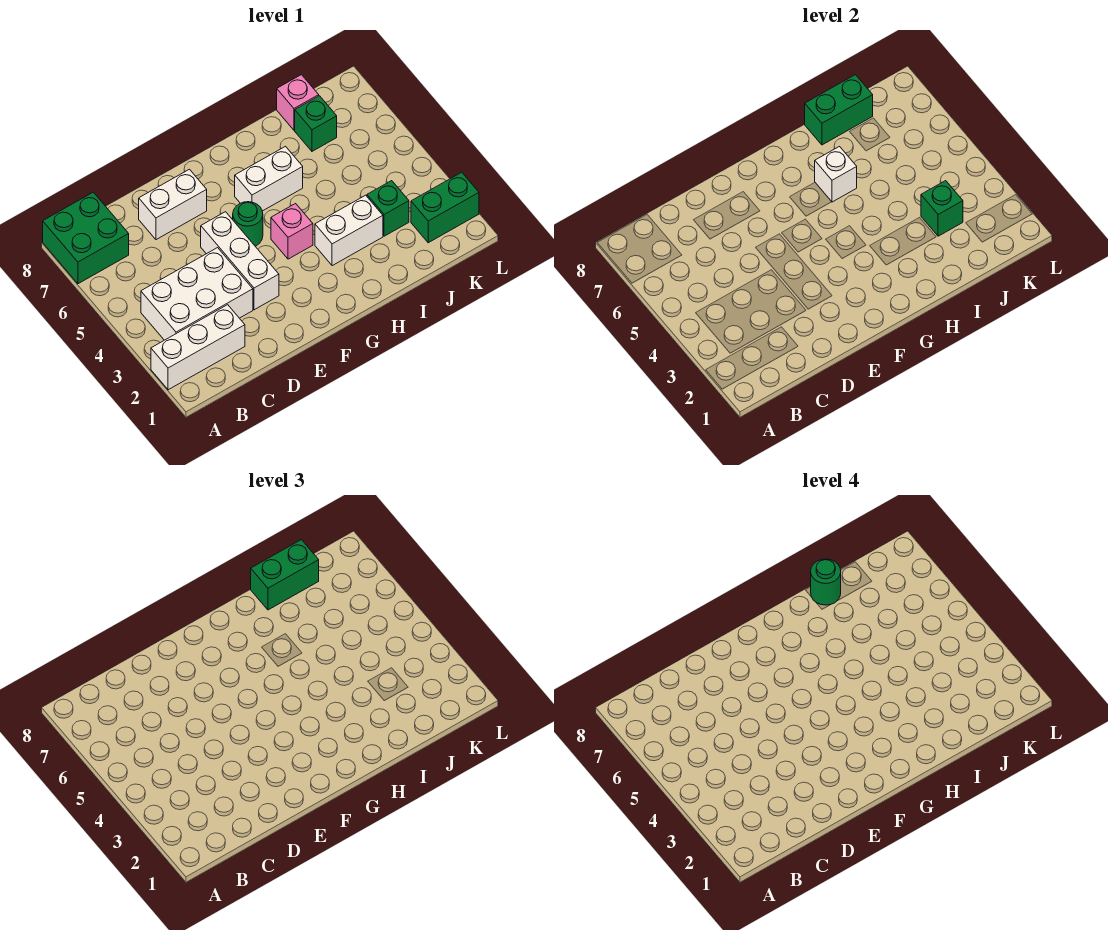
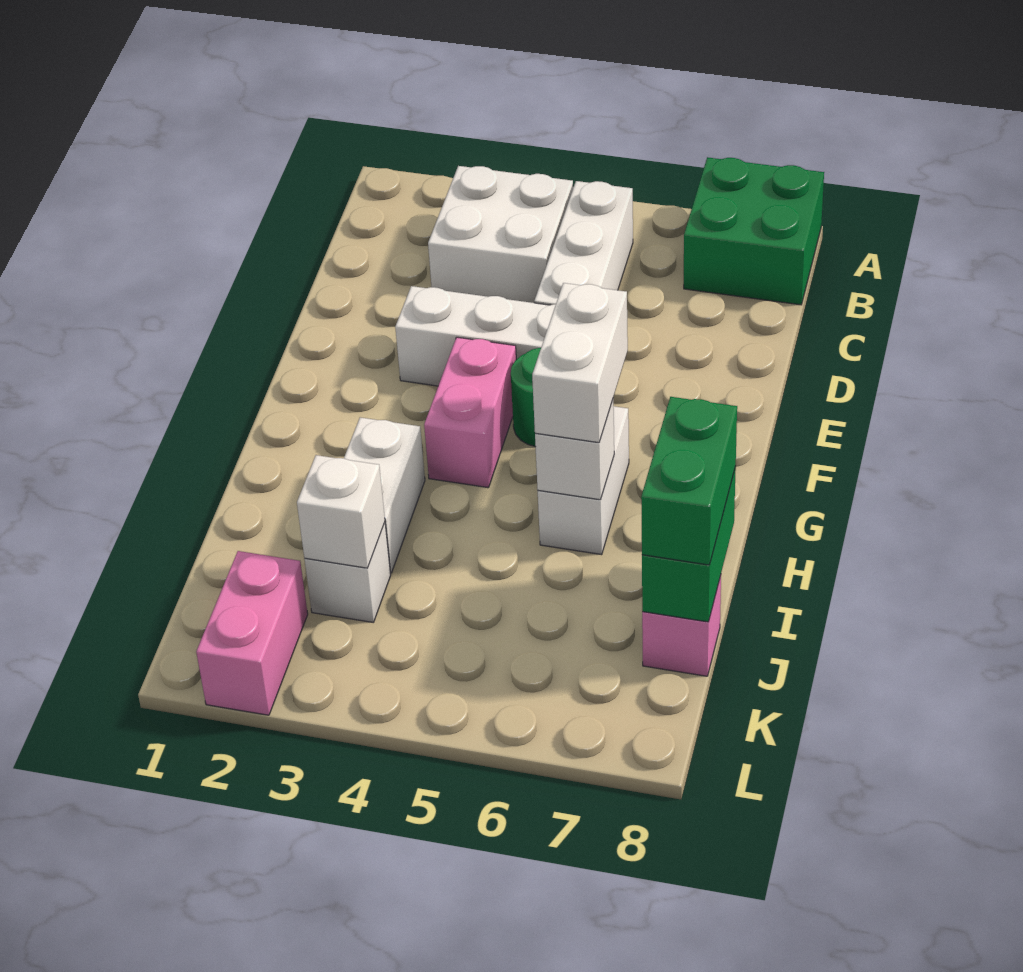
white 1x3 brick [151,305,245,390] -> white 1x3 brick moved to [534,181,633,305]
white 2x3 brick [141,248,253,340] -> white 2x2 brick [428,166,573,303]
white 1x2 brick [139,169,207,240] -> white 1x2 brick moved to [532,283,628,443]
pink 1x1 brick [271,204,313,259] -> pink 1x2 brick [424,337,516,488]
green 1x1 round brick [811,559,841,605] -> none
green 1x1 brick [367,181,409,236] -> white 1x1 brick [305,523,391,622]
green 1x1 brick [921,181,963,236] -> white 1x1 brick [297,455,385,568]
green 1x1 brick [295,96,337,151] -> none
green 1x2 brick [411,172,479,243] -> pink 1x2 brick [196,551,308,715]

